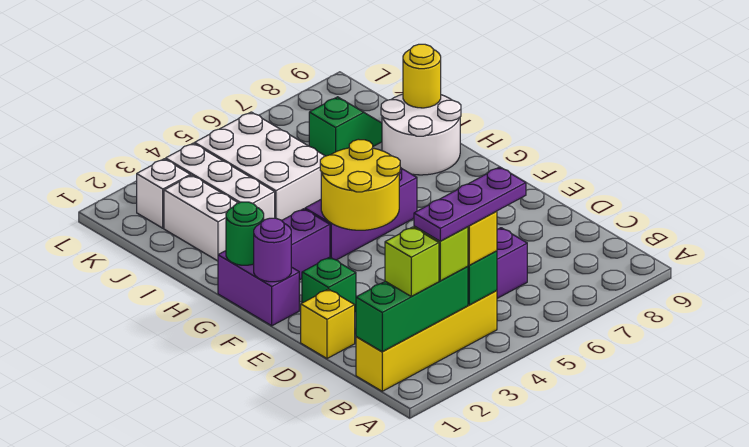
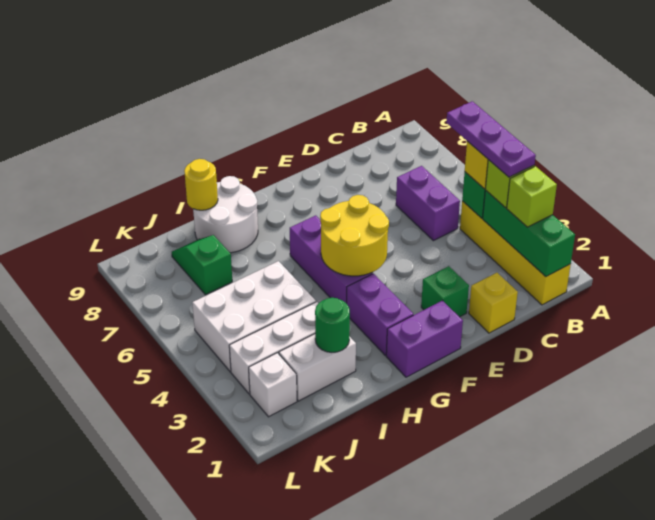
purple 1x1 round brick [254,218,291,282] -> none
green 1x1 round brick [226,202,264,265] -> green 1x1 round brick moved to [315,298,350,352]

